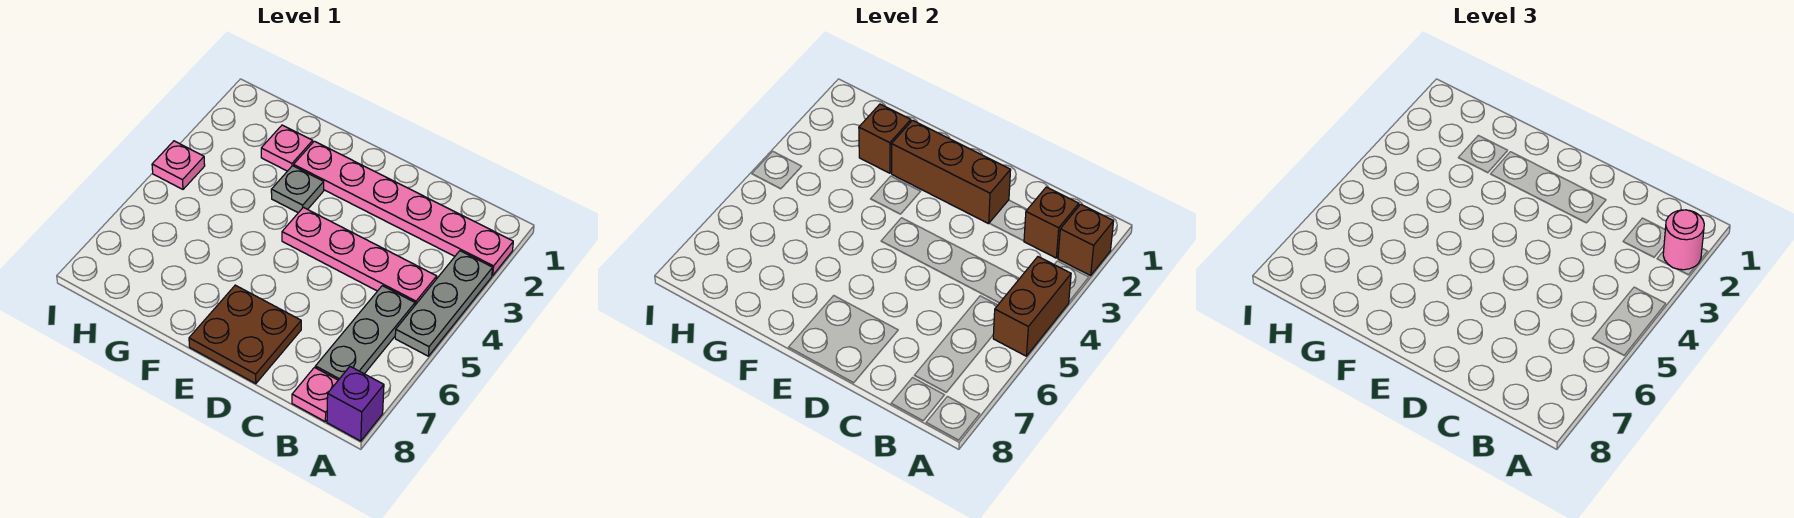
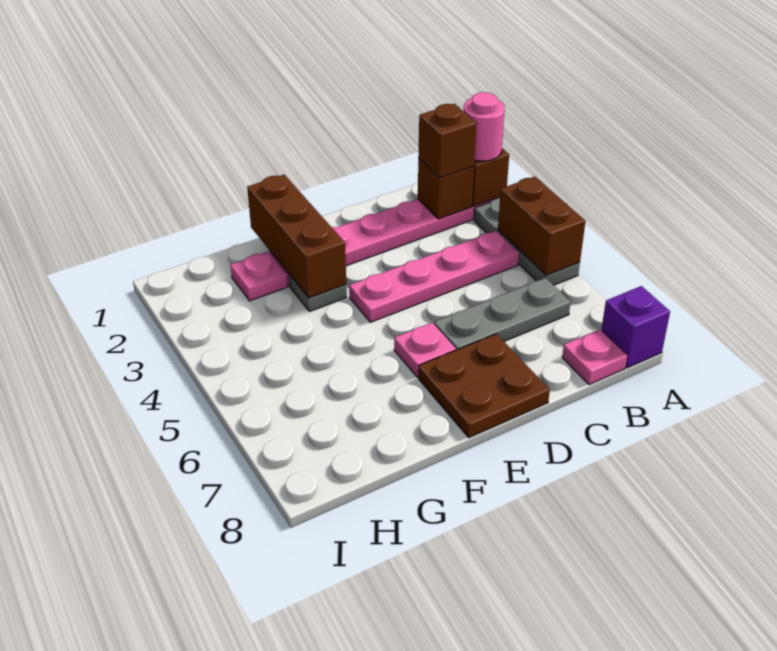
grey 1x3 plate [315,286,415,380] -> grey 1x3 plate turned to [434,278,571,350]
brown 1x3 brick [891,120,1011,224] -> brown 1x3 brick turned to [247,175,346,298]
brown 1x1 brick [859,104,911,173] -> brown 1x1 brick moved to [418,104,477,178]
pink 1x1 plate [152,141,205,189] -> pink 1x1 plate moved to [394,323,456,377]

